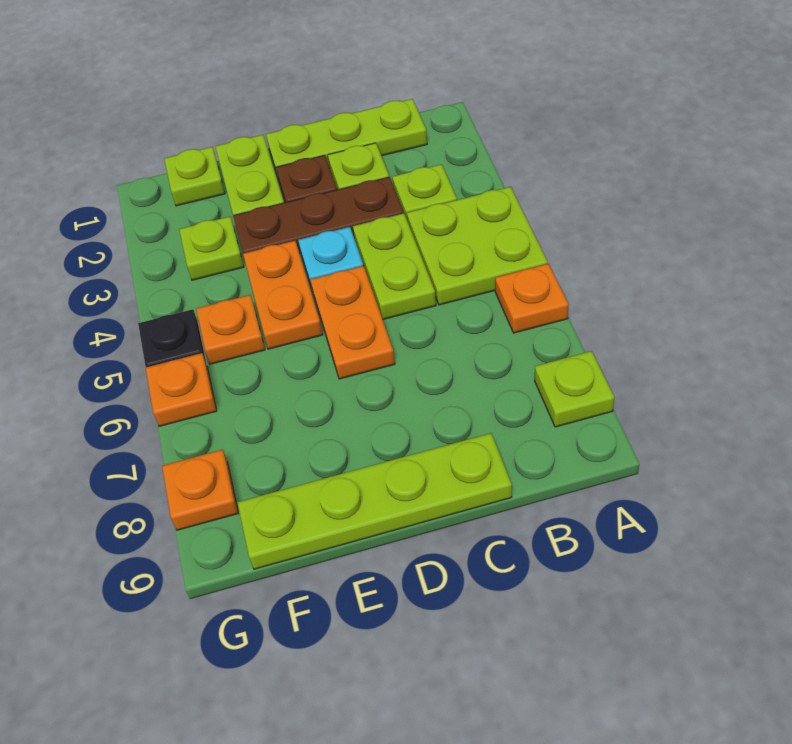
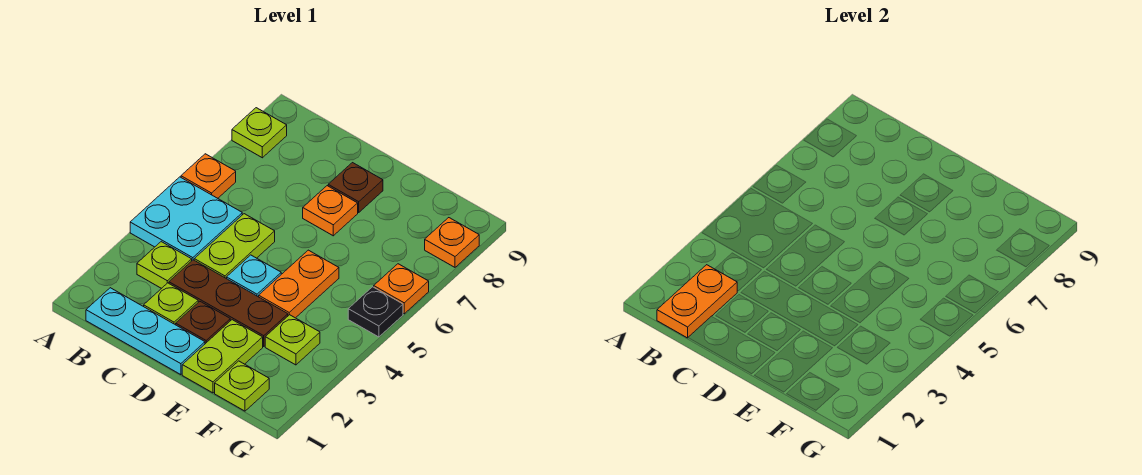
lime 2x2 plate [407,187,548,305] -> cyan 2x2 plate [130,177,242,260]
lime 1x3 plate [266,99,427,176] -> cyan 1x3 plate [86,288,205,375]
lime 1x4 plate [237,433,512,569] -> none
orange 1x2 plate [310,266,395,379] -> orange 1x2 plate moved to [657,265,737,338]
none -> brown 1x1 plate [328,163,383,212]
orange 1x1 plate [196,295,265,364] -> orange 1x1 plate moved to [303,186,358,236]

